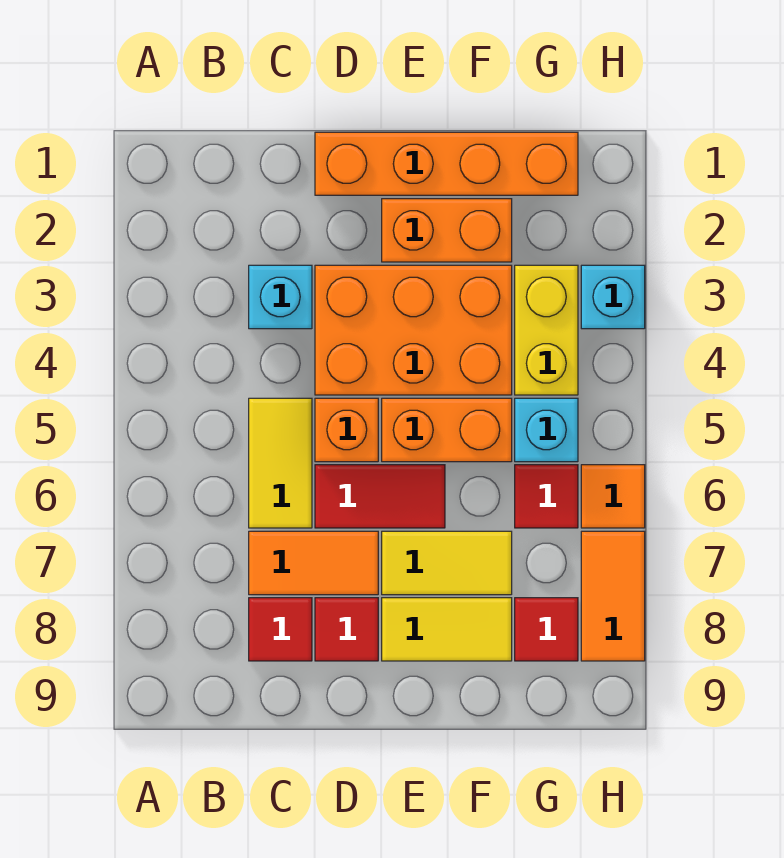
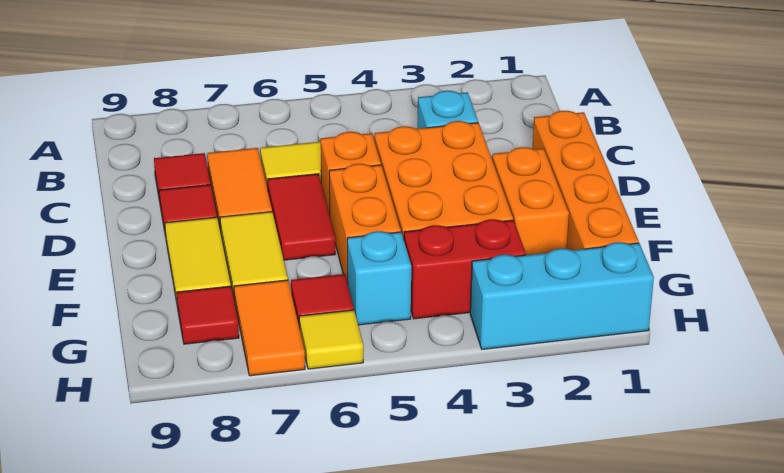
yellow 1x2 brick [515,265,578,395] -> red 1x2 brick [404,219,526,319]
cyan 1x1 brick [581,265,645,329] -> cyan 1x3 brick [470,242,654,349]
orange 1x1 tile [581,465,645,528] -> yellow 1x1 tile [299,310,363,369]
orange 1x2 tile [581,531,645,661] -> orange 1x2 tile turned to [234,280,305,376]

